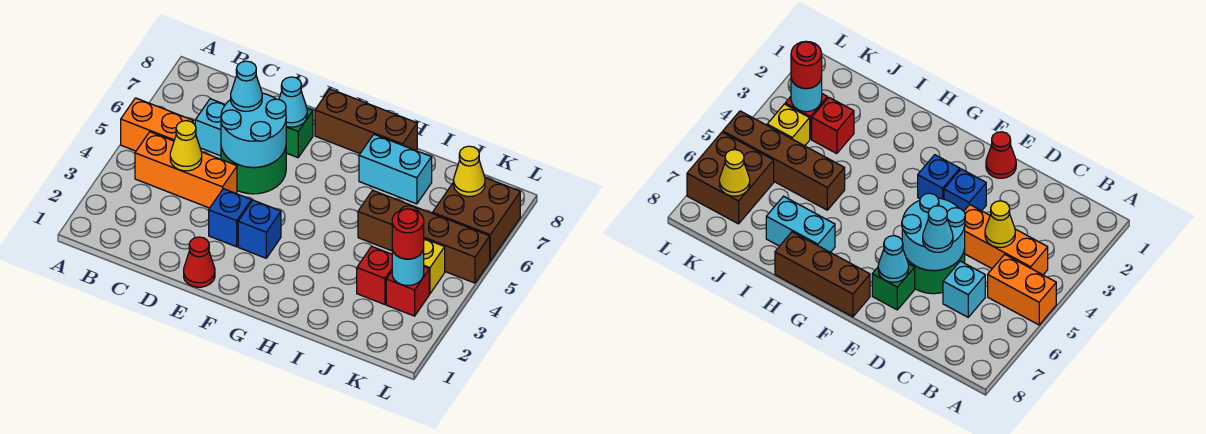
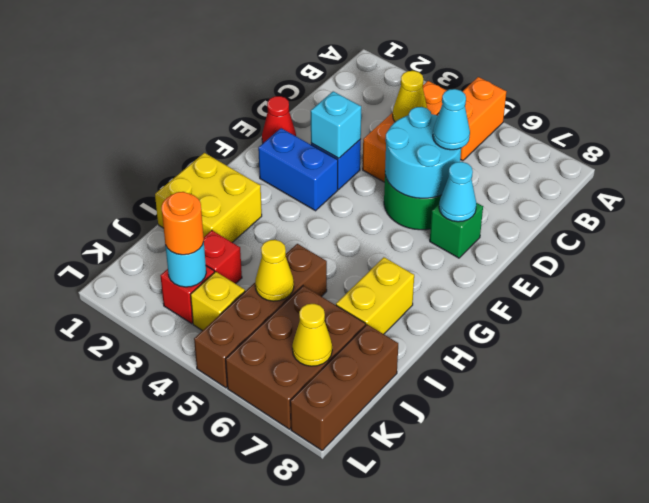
cyan 1x1 brick [195,99,225,156] -> cyan 1x1 brick moved to [311,91,361,158]
blue 1x1 brick [238,200,281,258] -> blue 1x2 brick [258,128,338,211]
brown 1x3 brick [315,89,417,153] -> brown 1x3 brick moved to [290,324,398,450]
none -> yellow 2x2 brick [155,153,262,242]
cyan 1x2 brick [359,134,432,204] -> yellow 1x2 brick [336,257,414,334]
none -> yellow 1x1 cone [255,240,294,301]
red 1x1 round brick [392,209,424,259] -> orange 1x1 round brick [161,192,204,255]
brown 2x2 brick [433,178,520,261] -> brown 2x3 brick [226,286,366,429]

